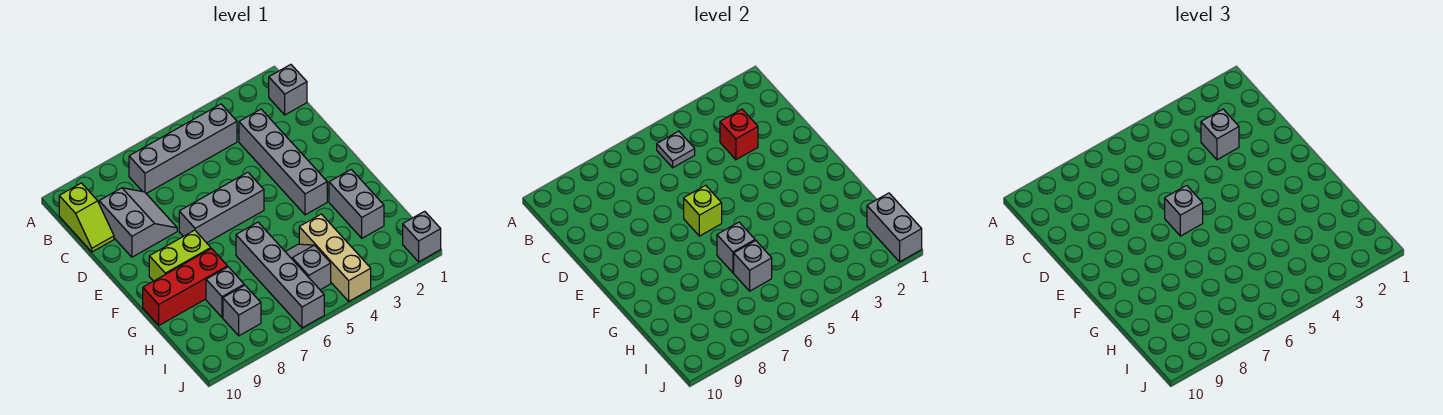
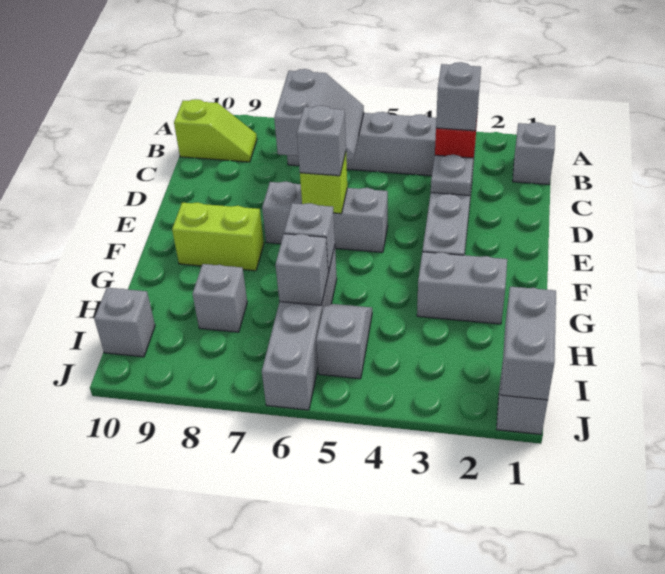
grey 1x1 plate [657,131,695,168] -> grey 1x1 plate moved to [431,155,473,196]
lime 1x2 slope [59,183,114,252] -> lime 1x2 slope turned to [174,99,257,162]
grey 2x2 slope [99,188,177,257] -> grey 2x2 slope moved to [274,69,364,160]
grey 1x2 brick [329,169,384,238] -> grey 1x2 brick turned to [417,252,507,324]
red 1x3 brick [143,249,227,325] -> none
tan 1x3 brick [299,214,371,301] -> none
grey 1x1 brick [223,285,261,336] -> grey 1x1 brick moved to [94,288,155,357]

